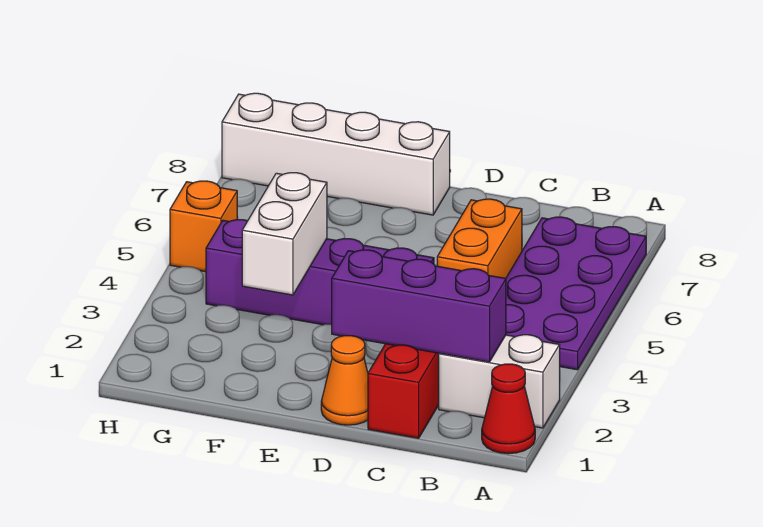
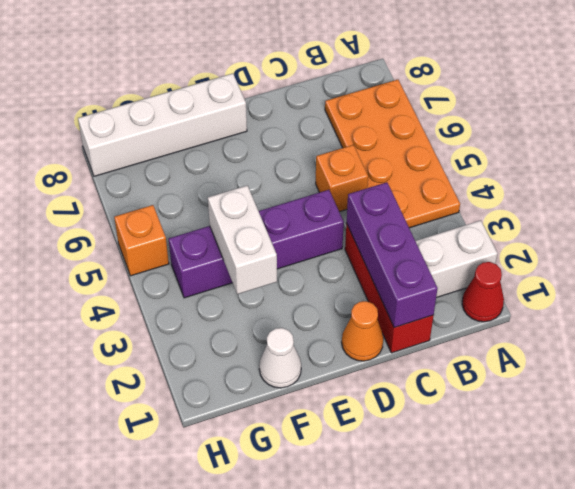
purple 2x4 plate [506,217,646,370] -> orange 2x4 plate [325,80,460,228]
purple 1x3 brick [332,250,506,362] -> purple 1x3 brick turned to [346,182,438,328]
orange 1x2 brick [437,199,522,278] -> orange 1x1 brick [316,145,368,212]
none -> white 1x1 cone [259,328,301,388]

